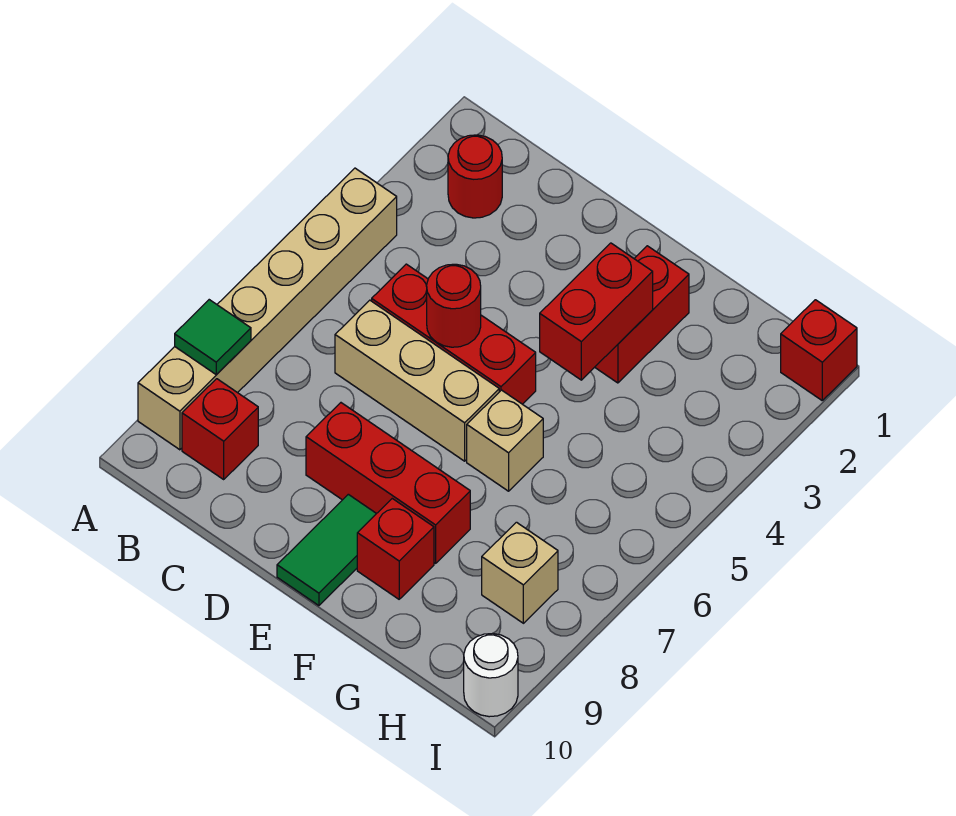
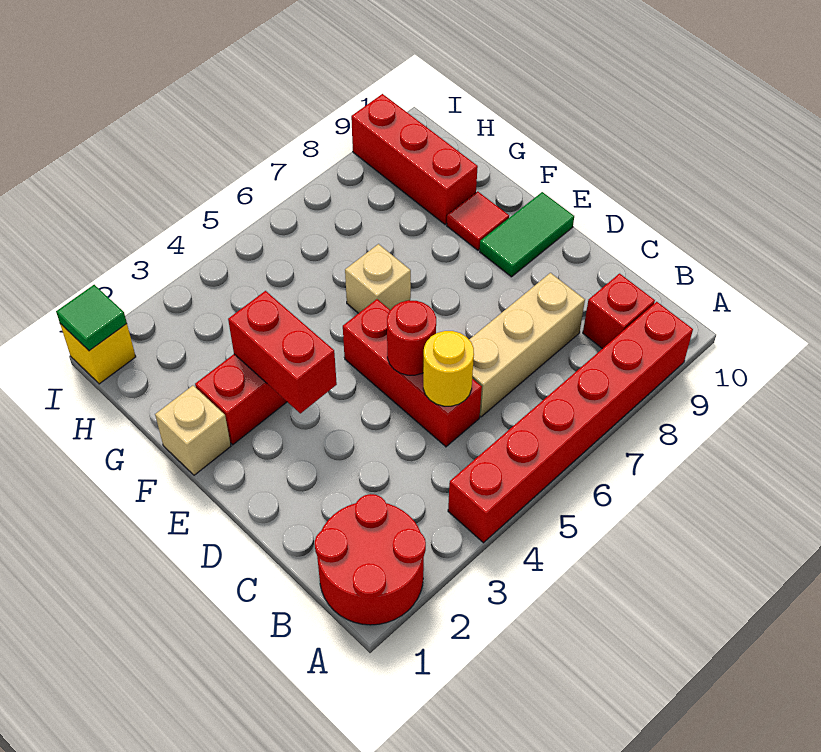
tan 1x6 brick [138,168,397,450] -> red 1x6 brick [448,302,693,543]
green 1x1 tile [175,300,251,375] -> green 1x1 tile moved to [56,285,127,351]
red 1x1 round brick [448,135,502,218] -> red 2x2 round brick [315,494,426,625]
none -> yellow 1x1 round brick [423,331,474,406]
tan 1x3 brick [335,300,499,461] -> tan 1x3 brick turned to [469,273,585,417]
red 1x3 brick [306,403,470,563] -> red 1x3 brick moved to [351,94,478,225]
red 1x2 brick [540,243,653,380] -> red 1x2 brick turned to [228,291,337,413]
red 1x1 brick [357,499,434,599] -> red 1x1 tile [447,191,509,250]
tan 1x1 brick [482,522,558,623] -> tan 1x1 brick moved to [155,386,231,475]
red 1x1 brick [781,300,857,400] -> yellow 1x1 brick [60,324,136,384]
white 1x1 round brick [464,633,518,717] -> none

